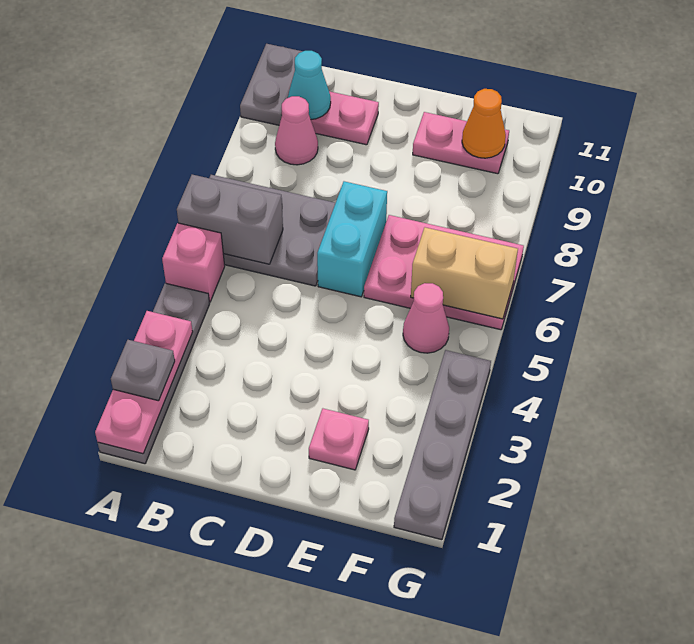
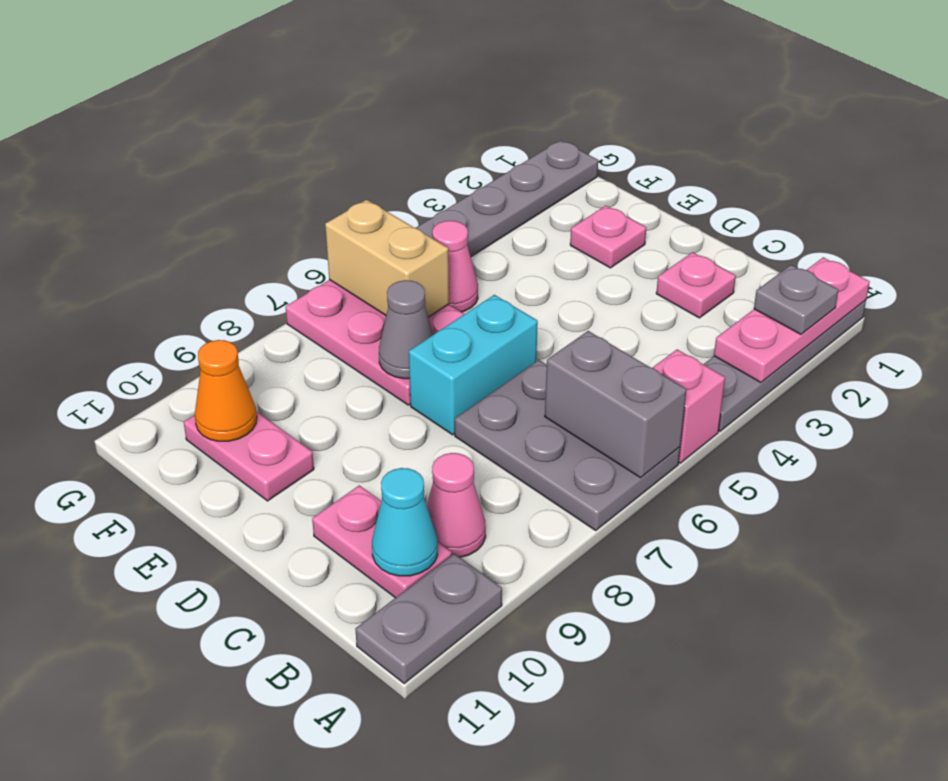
none -> pink 1x1 plate [656,252,736,318]
none -> grey 1x1 cone [379,280,433,379]

